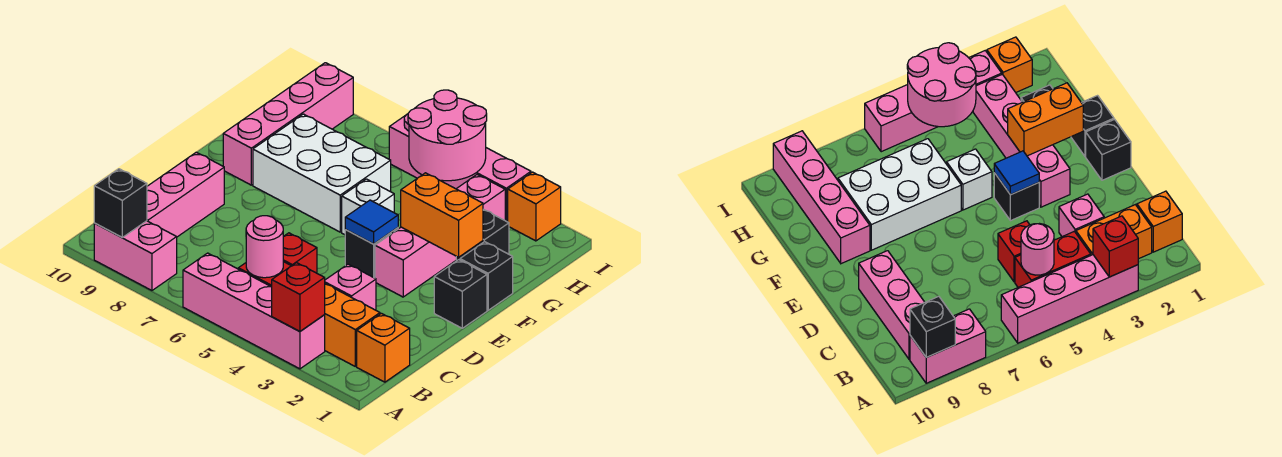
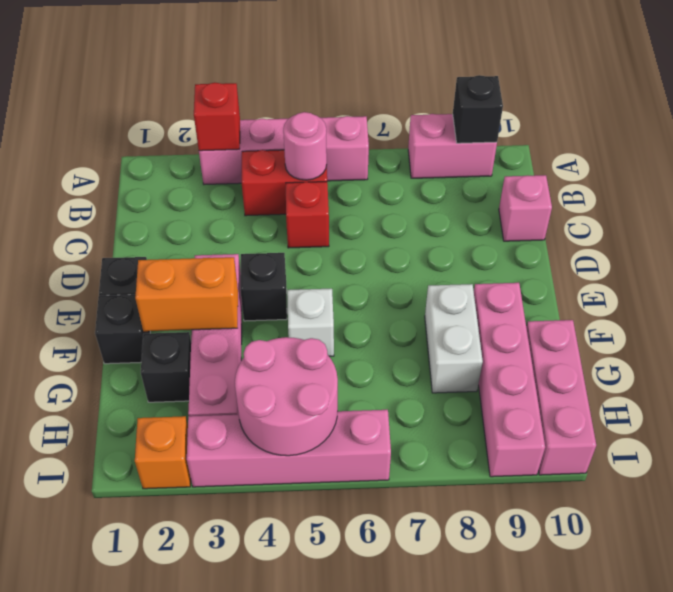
orange 1x1 brick [357,313,410,382] -> none
orange 1x2 brick [325,284,380,366] -> none
pink 1x3 brick [147,152,224,237] -> pink 1x3 brick moved to [526,320,596,475]
pink 1x1 brick [325,264,376,310] -> pink 1x1 brick moved to [499,175,552,241]
blue 1x1 tile [345,200,398,244] -> none
white 2x3 brick [253,114,391,232] -> white 1x2 brick [425,284,483,393]

